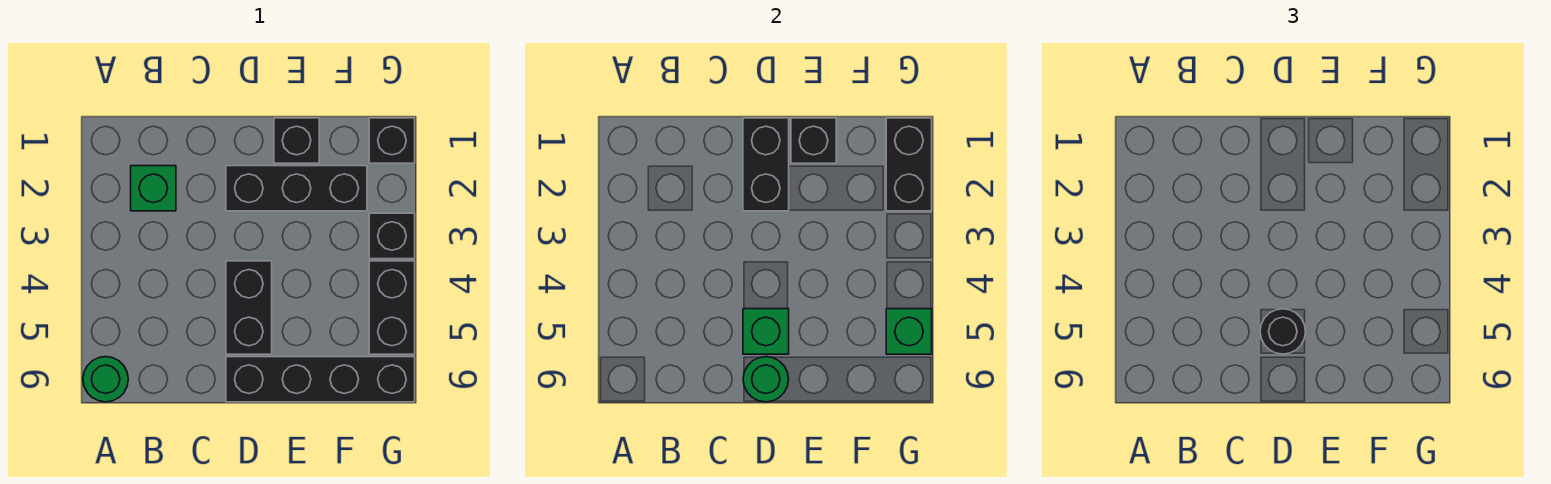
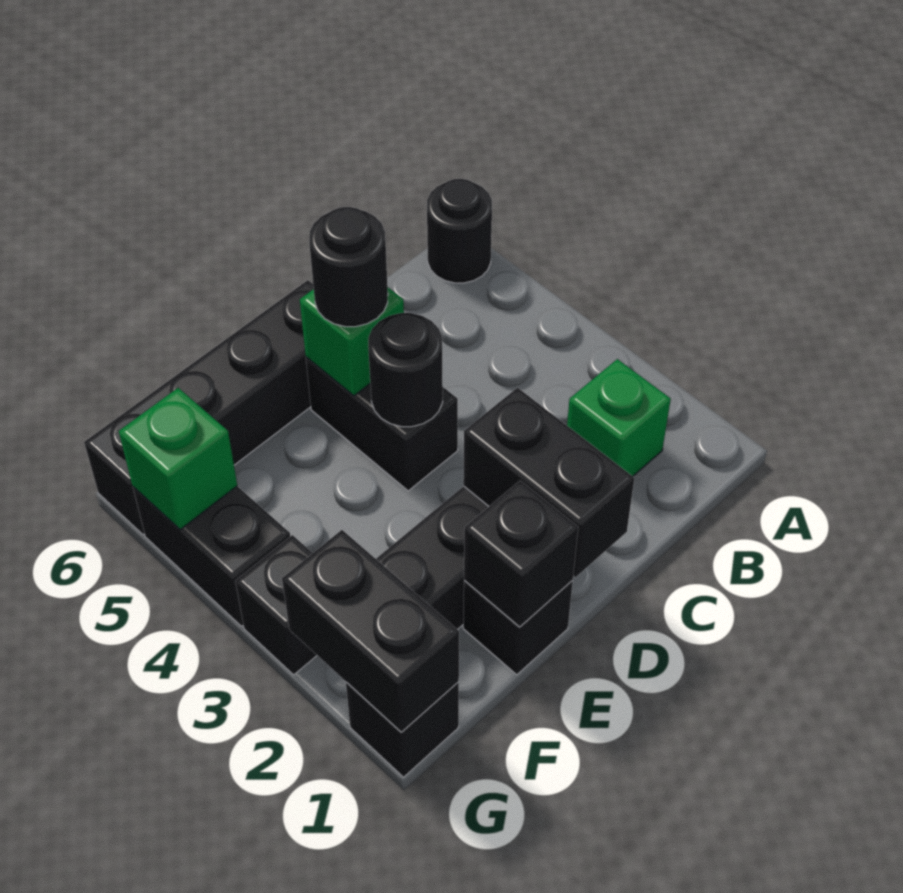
green 1x1 round brick [83,357,128,402] -> black 1x1 round brick [427,179,492,283]
none -> black 1x1 round brick [368,313,443,427]
green 1x1 round brick [743,357,789,402] -> none

